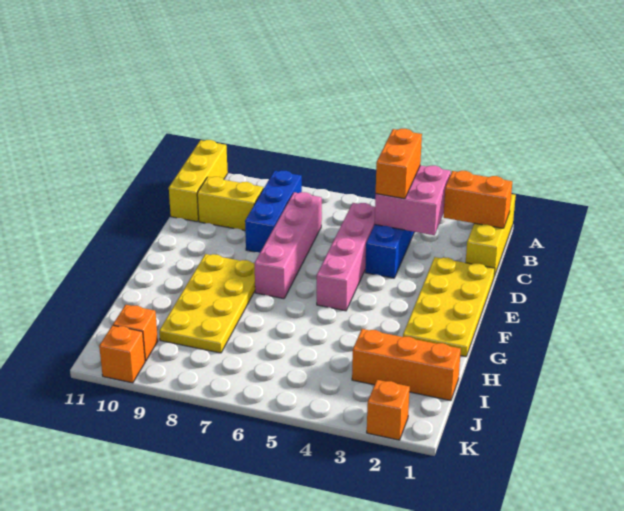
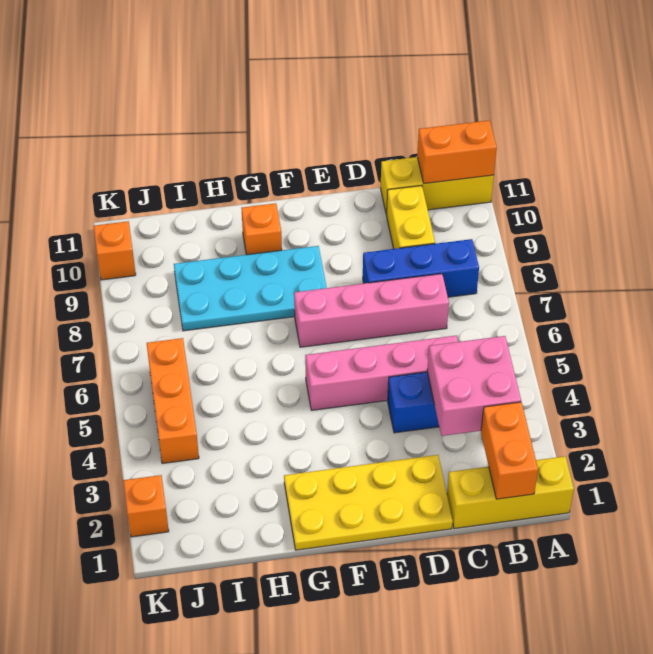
orange 1x2 brick [376,129,422,199] -> orange 1x2 brick moved to [417,120,497,184]
yellow 2x4 plate [159,254,255,353] -> cyan 2x4 plate [174,246,327,331]
orange 1x3 brick [352,329,461,401] -> orange 1x3 brick moved to [147,338,199,464]
orange 1x1 brick [113,305,158,361] -> orange 1x1 brick moved to [242,203,282,255]

